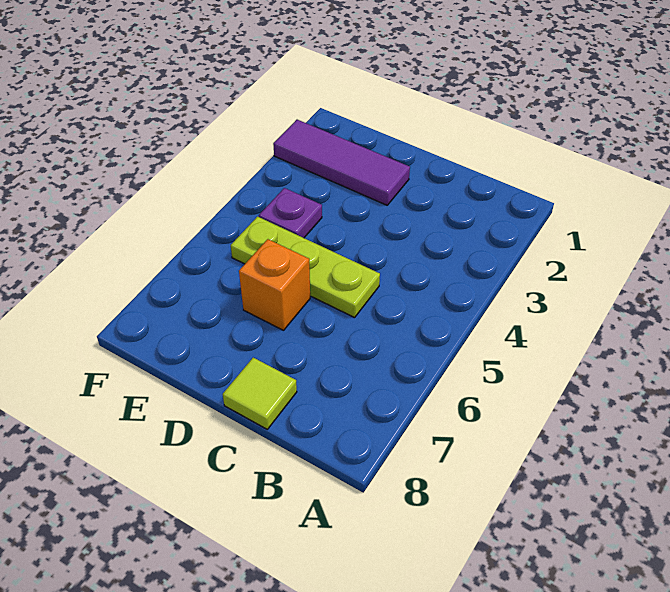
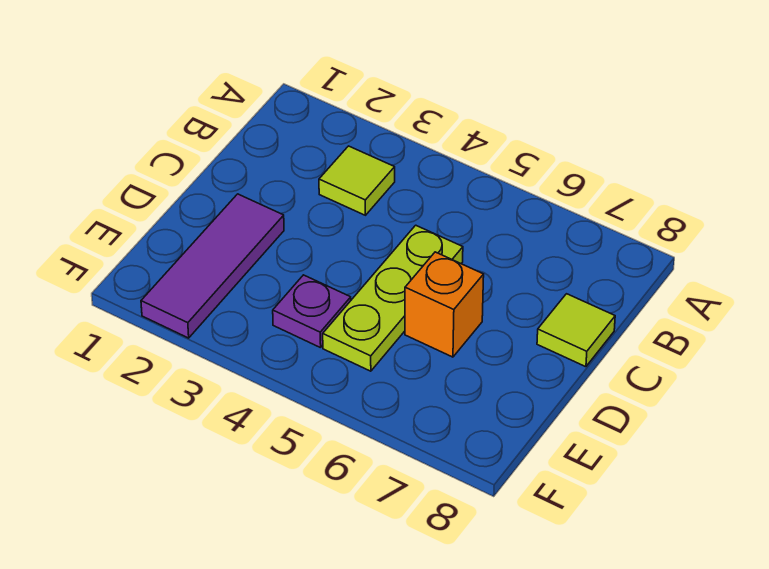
none -> lime 1x1 tile [319,146,395,215]

